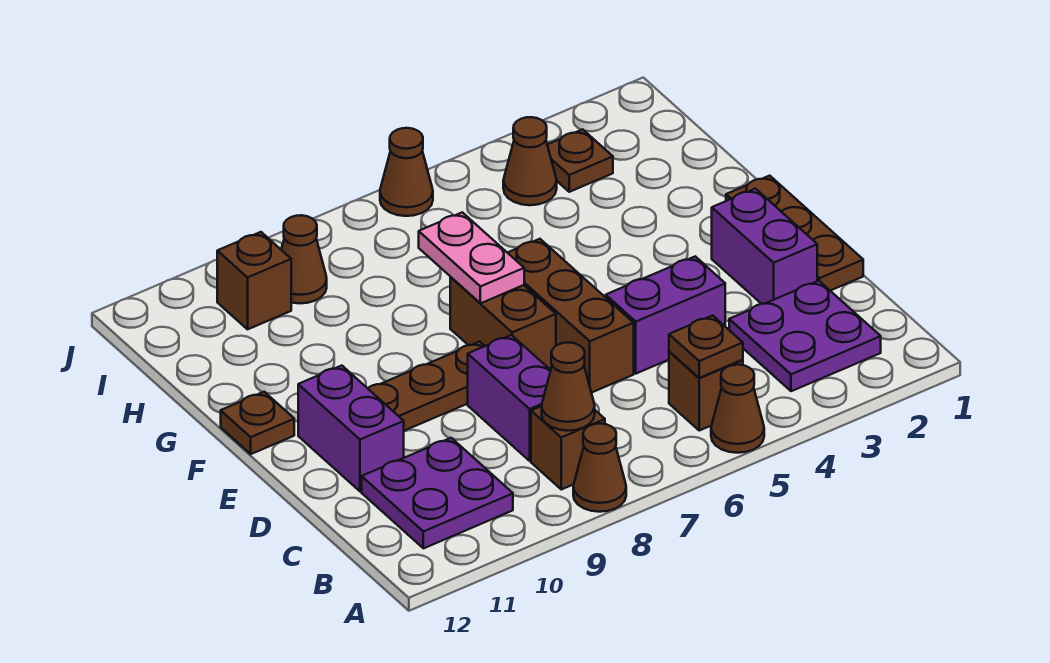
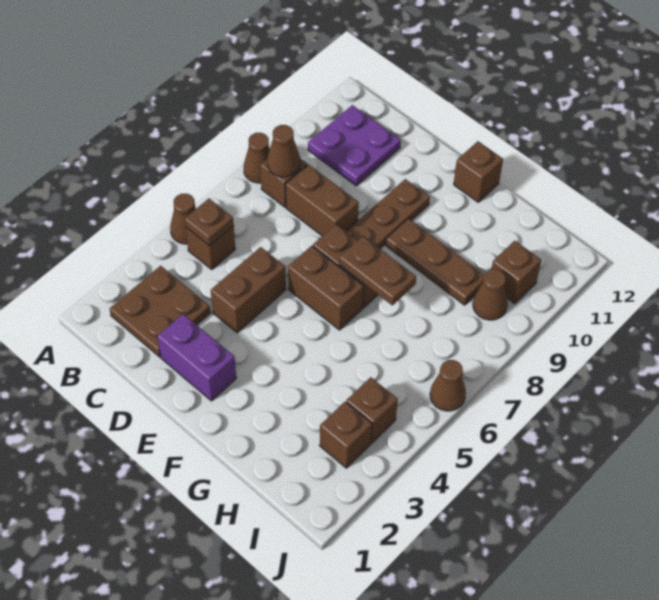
purple 2x2 plate [729,281,881,391] -> brown 2x2 plate [110,266,210,357]
purple 1x2 brick [468,335,551,461] -> brown 1x2 brick [286,165,359,236]
brown 1x3 plate [726,176,863,291] -> brown 1x3 plate moved to [386,219,484,305]
purple 1x2 brick [606,256,725,374] -> brown 1x2 brick [211,247,286,333]
brown 1x3 brick [508,239,634,393] -> brown 1x2 brick [288,246,364,330]
purple 1x2 brick [298,366,404,491] -> none
pink 1x2 plate [419,212,524,303] -> brown 1x2 plate [339,236,416,305]
brown 1x1 plate [221,392,294,454] -> brown 1x1 brick [454,141,503,202]
brown 1x1 plate [547,129,613,192] -> brown 1x1 brick [320,402,372,468]
brown 1x1 cone [503,117,557,205] -> brown 1x1 brick [346,377,398,443]

